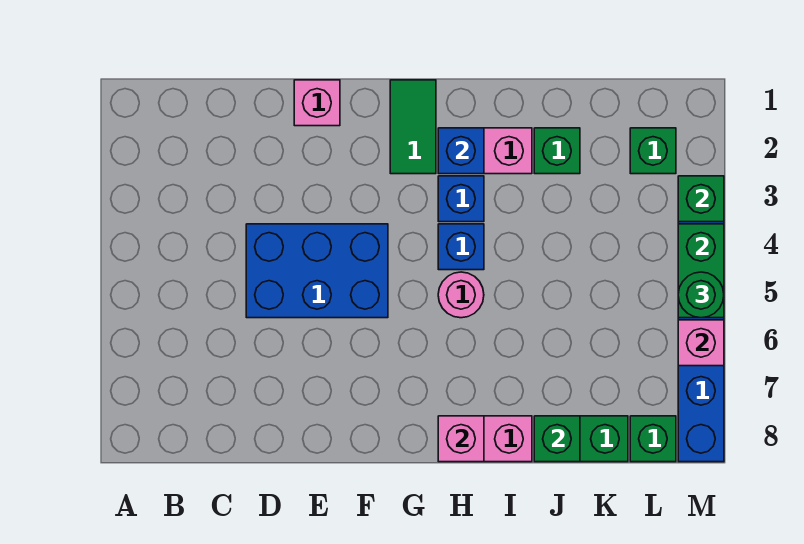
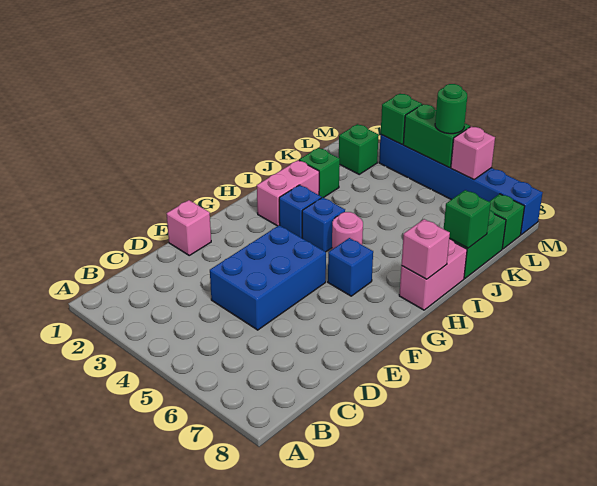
green 1x2 tile [390,80,436,174] -> none
blue 1x1 brick [438,128,484,174] -> blue 1x1 brick moved to [328,238,373,296]

